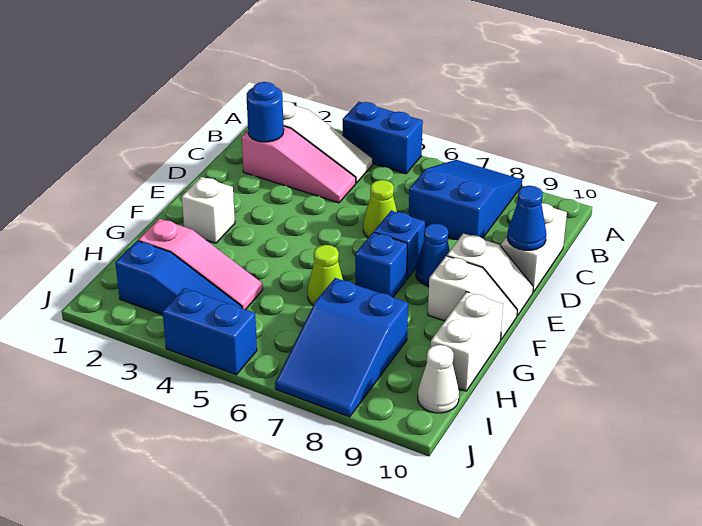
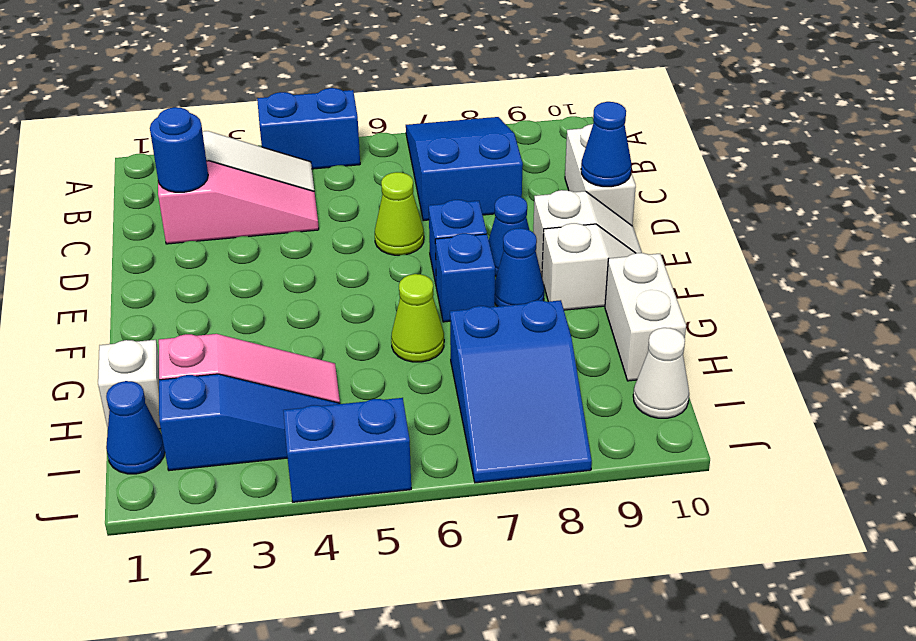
white 1x1 brick [182,177,235,243] -> white 1x1 brick moved to [98,340,161,429]
none -> blue 1x1 cone [495,228,544,306]
none -> blue 1x1 cone [106,381,165,474]

